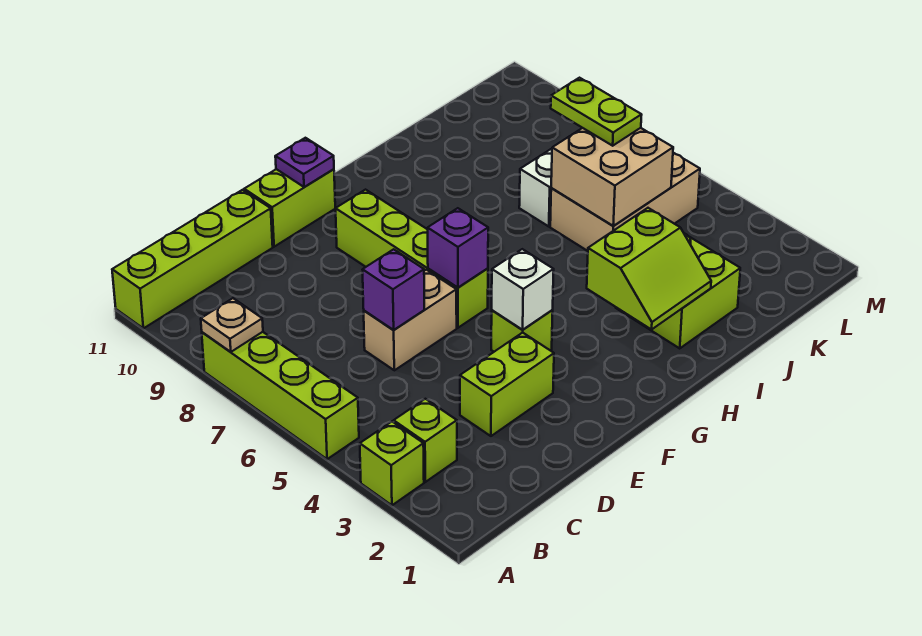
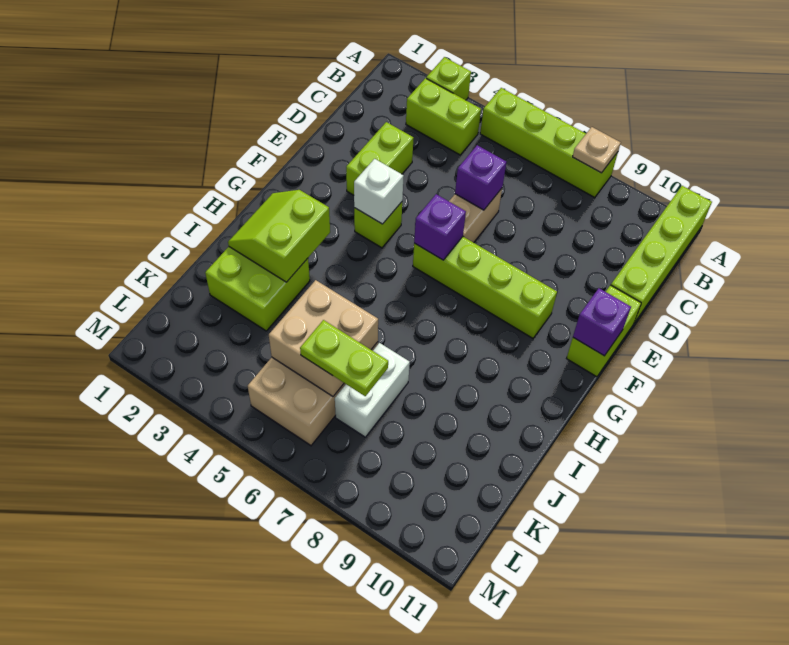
lime 1x1 brick [394,399,457,482] -> lime 1x2 brick [406,78,481,155]
purple 1x1 plate [275,138,334,187] -> purple 1x1 brick [573,288,631,356]

